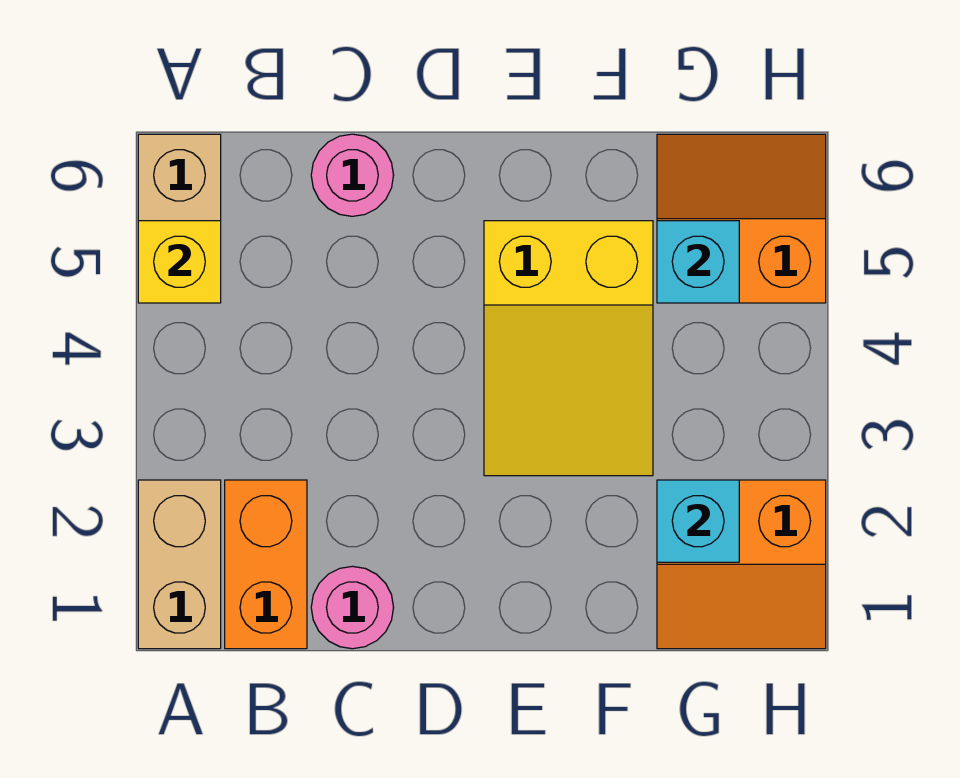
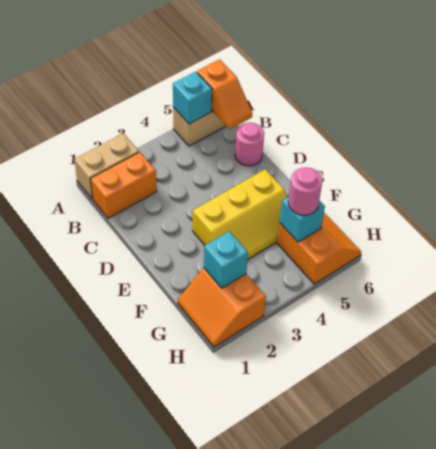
yellow 1x1 brick [138,221,221,303] -> cyan 1x1 brick [173,72,212,124]
none -> orange 1x2 slope [197,59,252,129]
pink 1x1 round brick [311,566,394,649] -> pink 1x1 round brick moved to [288,167,322,215]
yellow 2x3 slope [484,221,653,476] -> yellow 2x3 slope turned to [193,169,287,259]

